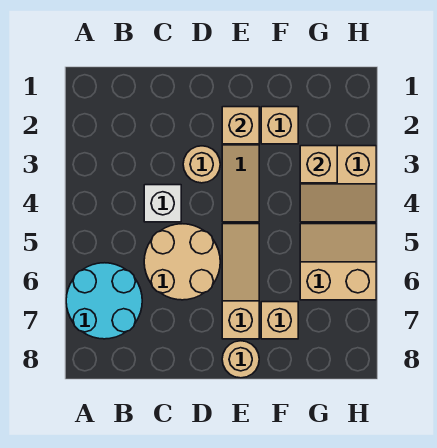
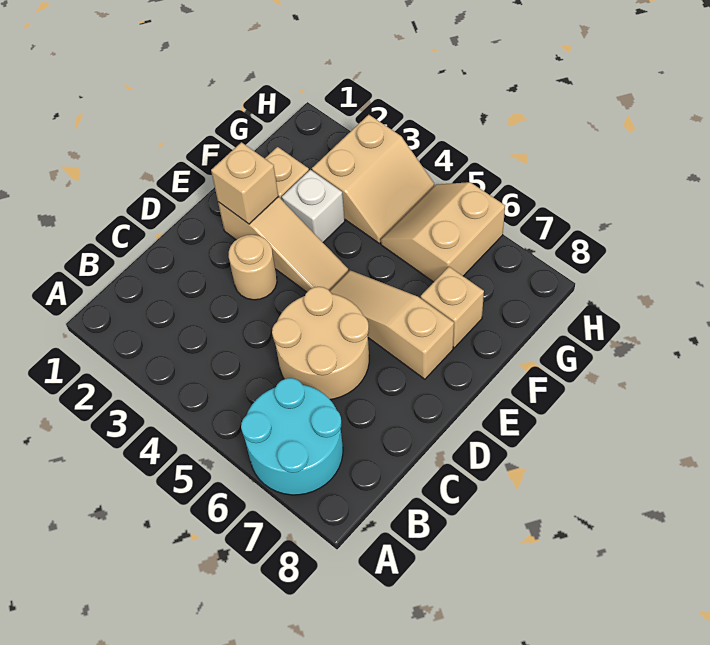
white 1x1 brick [144,185,181,222] -> white 1x1 brick moved to [282,170,345,242]
tan 1x1 round brick [222,341,259,378] -> none
tan 1x1 brick [300,146,337,183] -> none

